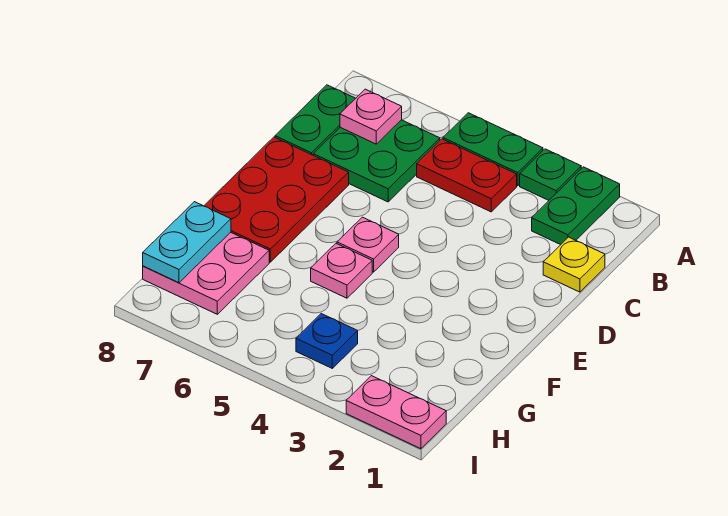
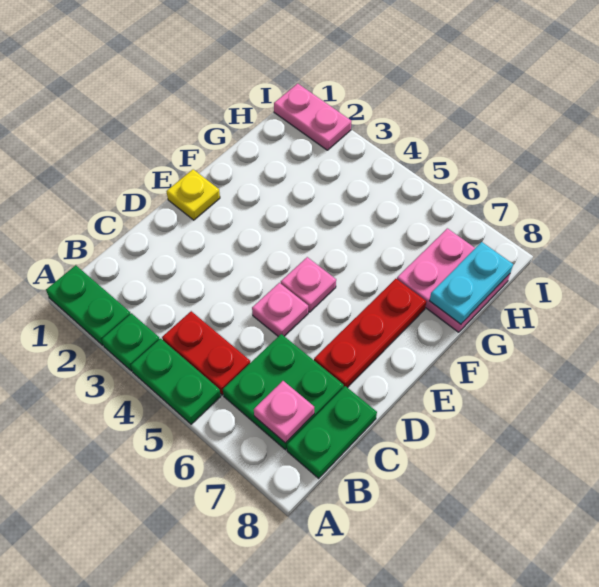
green 1x2 plate [532,167,620,245] -> green 1x2 plate turned to [46,265,131,345]
yellow 1x1 plate [543,237,605,292] -> yellow 1x1 plate moved to [166,169,220,220]
red 2x3 plate [204,137,349,262] -> red 1x3 plate [314,279,426,388]
pink 1x1 plate [311,244,372,298] -> pink 1x1 plate moved to [252,283,308,336]
blue 1x1 plate [296,314,358,368] -> none

